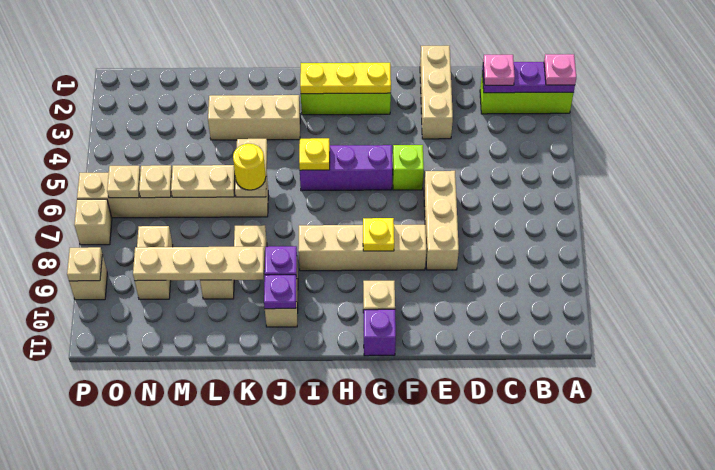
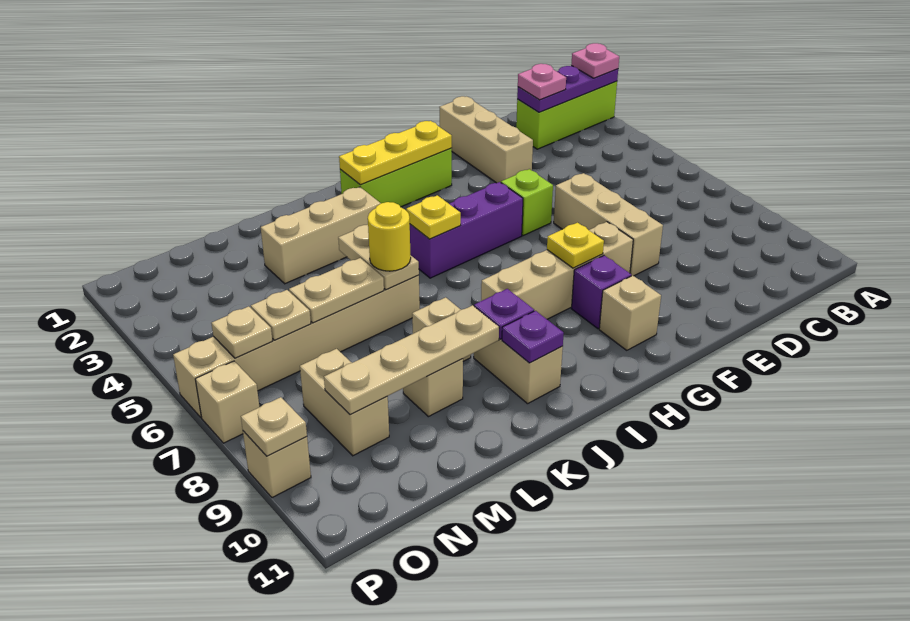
purple 1x1 brick [364,309,396,356] -> purple 1x1 brick moved to [572,255,631,329]

